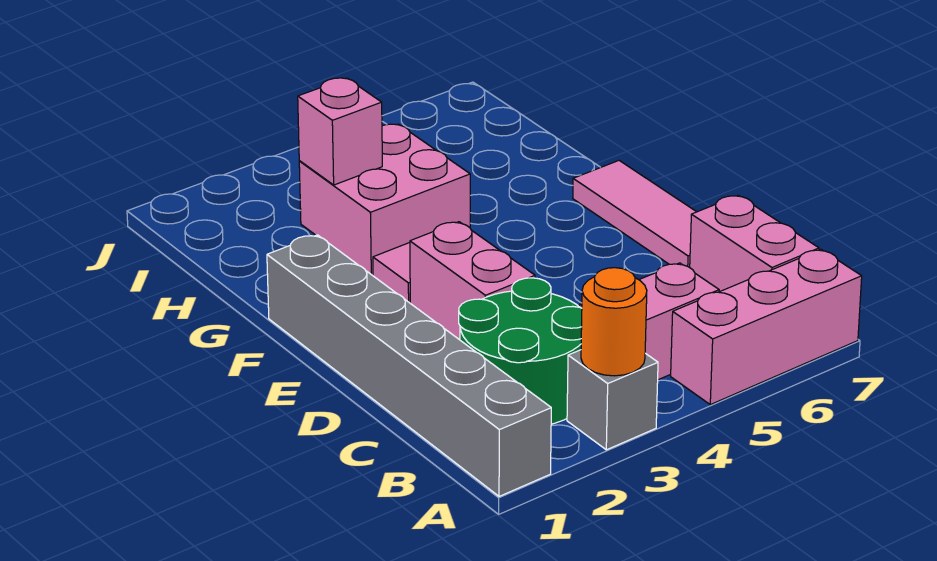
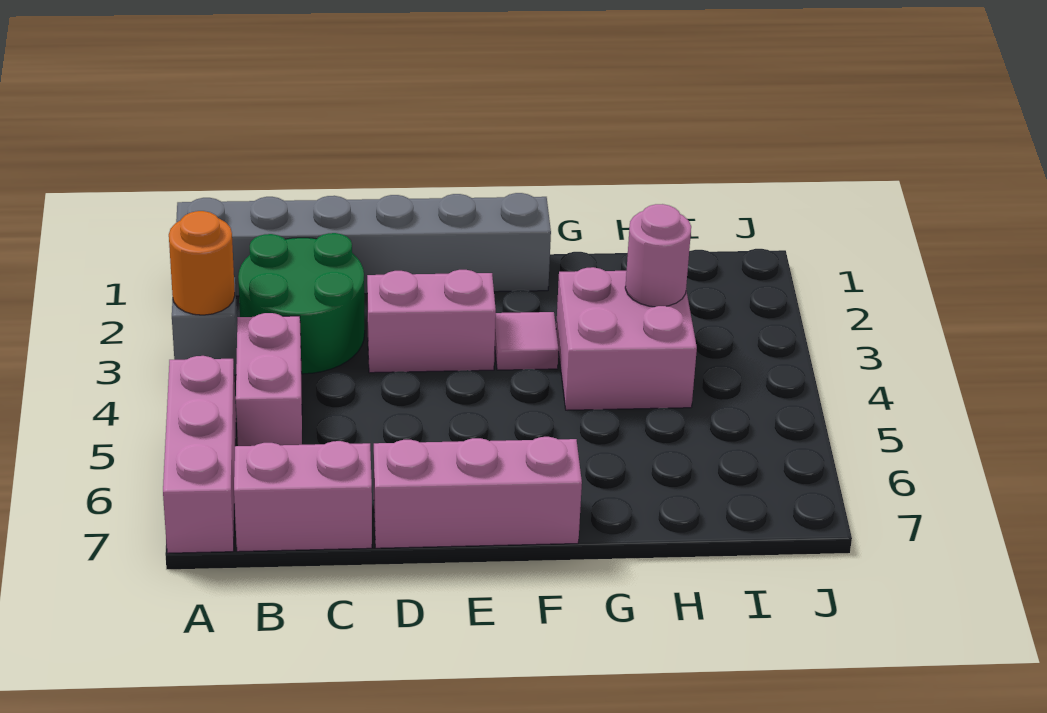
pink 1x3 tile [573,161,696,267] -> pink 1x3 brick [374,437,582,548]
pink 1x1 brick [298,78,382,185] -> pink 1x1 round brick [625,204,691,307]

